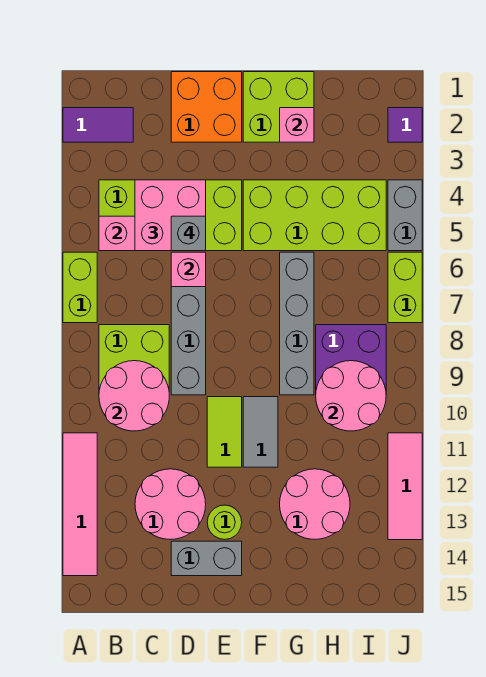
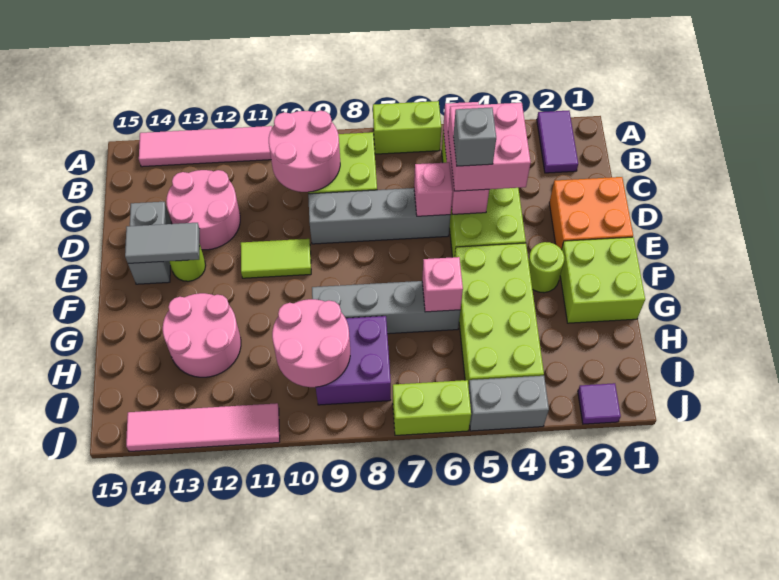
none -> lime 1x1 round brick [528,242,564,293]
grey 1x2 tile [243,397,278,467] -> grey 1x2 tile moved to [125,223,200,263]
pink 1x1 brick [280,108,314,142] -> pink 1x1 brick moved to [422,257,463,312]
pink 1x3 tile [388,433,422,540] -> pink 1x4 tile [126,403,280,452]

